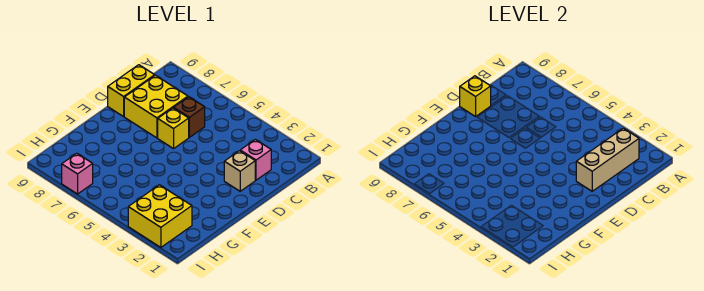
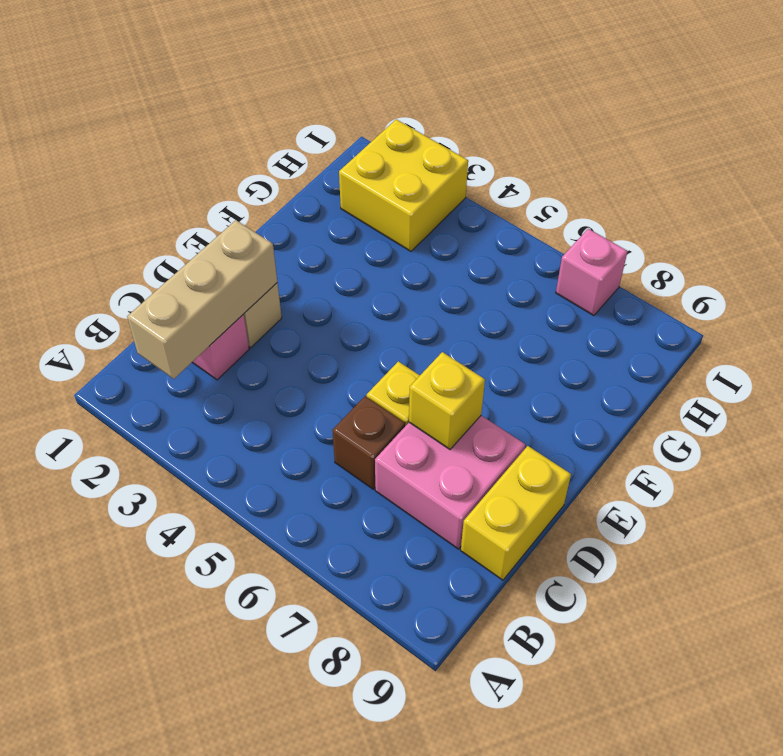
yellow 2x2 brick [124,75,188,138] -> pink 2x2 brick [375,416,525,549]
yellow 1x1 brick [460,76,491,117] -> yellow 1x1 brick moved to [409,352,485,449]

